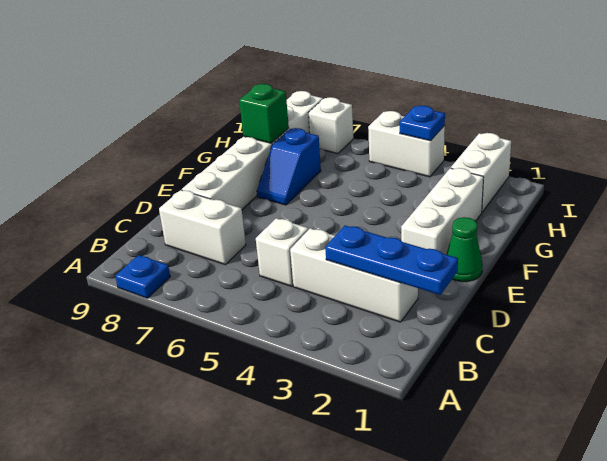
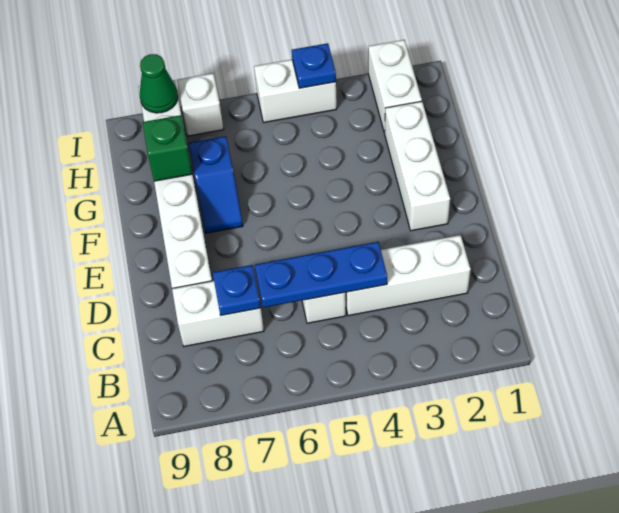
blue 1x1 plate [115,255,170,298] -> blue 1x1 plate moved to [213,265,261,316]
blue 1x3 plate [325,226,458,295] -> blue 1x3 plate moved to [255,242,387,308]
green 1x1 cone [446,217,483,282] -> green 1x1 cone moved to [140,54,178,113]

